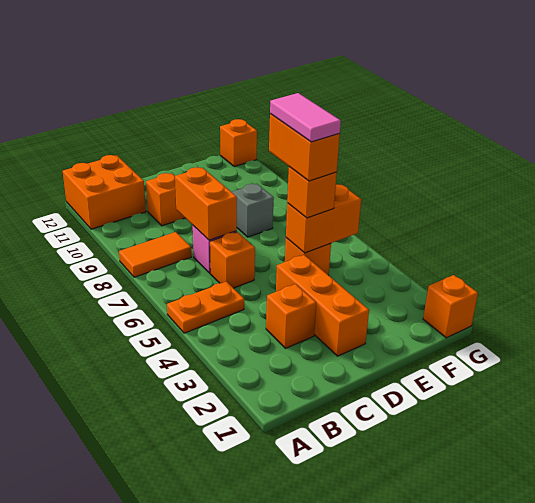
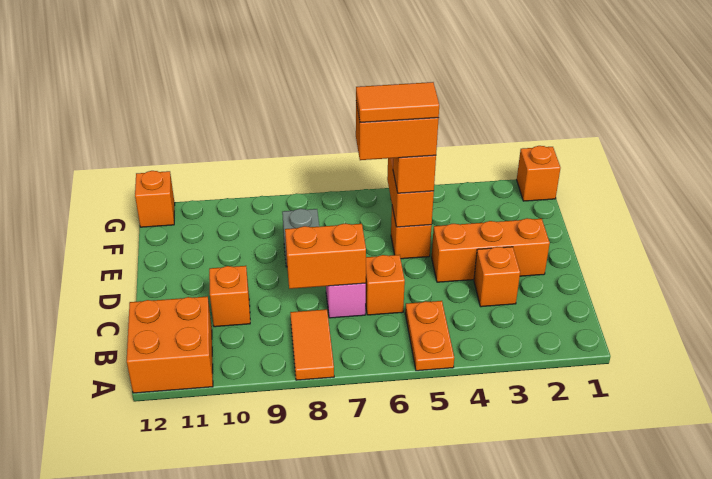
pink 1x2 tile [270,93,341,142] -> orange 1x2 tile [356,82,439,122]

